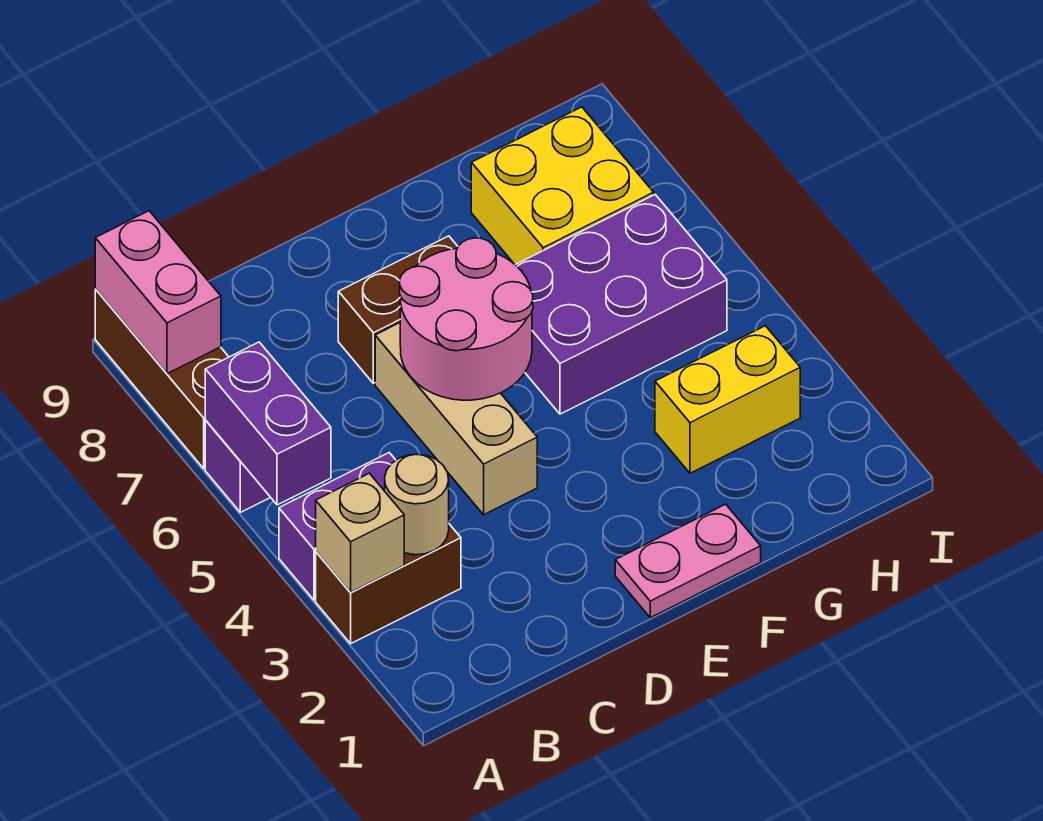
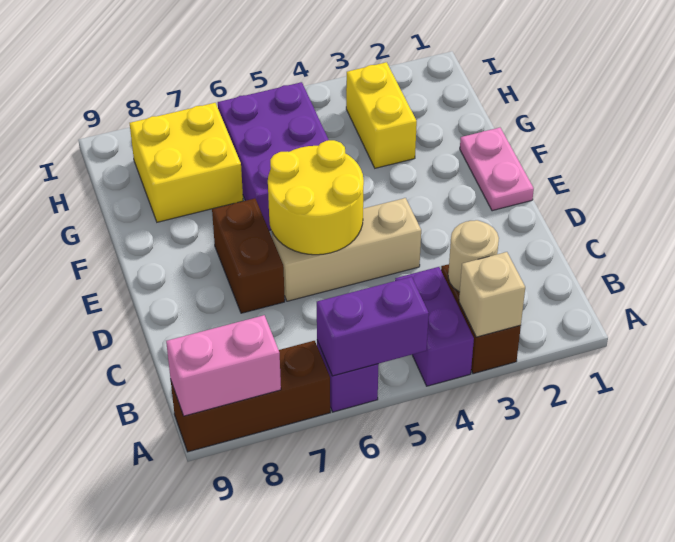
pink 2x2 round brick [400,238,533,400] -> yellow 2x2 round brick [268,140,364,255]

